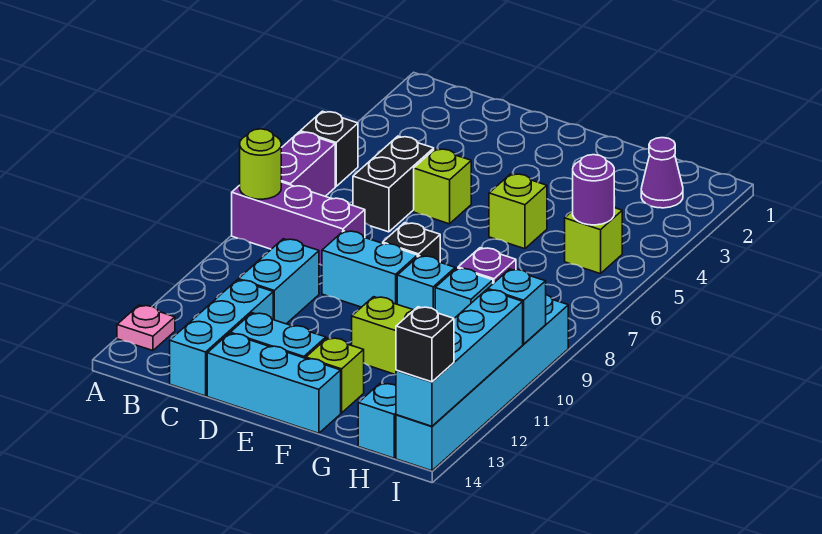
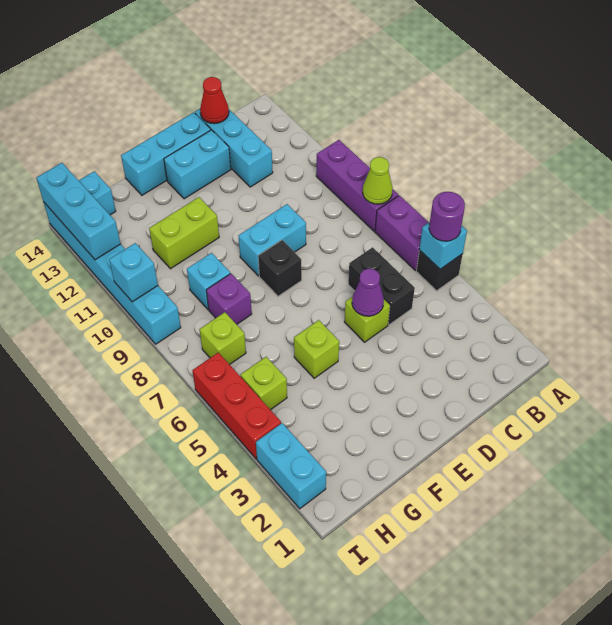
purple 1x3 brick [232,182,365,265] -> purple 1x3 brick turned to [316,140,398,231]
lime 1x1 round brick [240,129,281,199] -> lime 1x1 cone [363,157,393,204]
pink 1x1 plate [117,305,175,351] -> none
cyan 1x2 brick [238,239,319,324] -> cyan 1x2 brick moved to [256,423,326,509]
none -> red 1x1 cone [200,77,229,124]
cyan 1x1 brick [397,256,455,310] -> cyan 1x1 brick moved to [419,222,467,269]
lime 1x1 brick [306,338,364,413] -> lime 1x1 brick moved to [199,312,246,365]
purple 1x1 cone [641,138,683,208] -> purple 1x1 cone moved to [352,269,384,316]
purple 1x1 round brick [573,155,614,225] -> purple 1x1 round brick moved to [429,192,465,241]
none -> red 1x3 brick [192,353,281,459]
cyan 1x4 brick [396,290,523,426] -> cyan 1x3 brick [36,163,121,260]
black 1x1 brick [396,307,454,382] -> none

